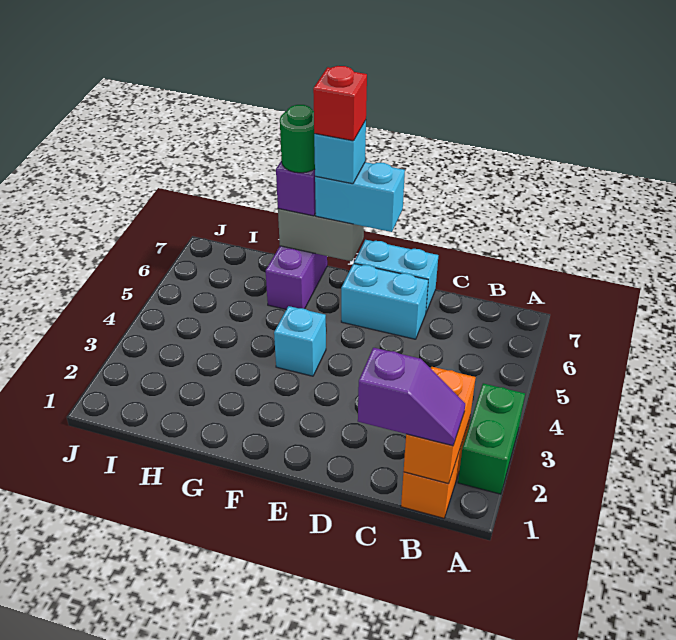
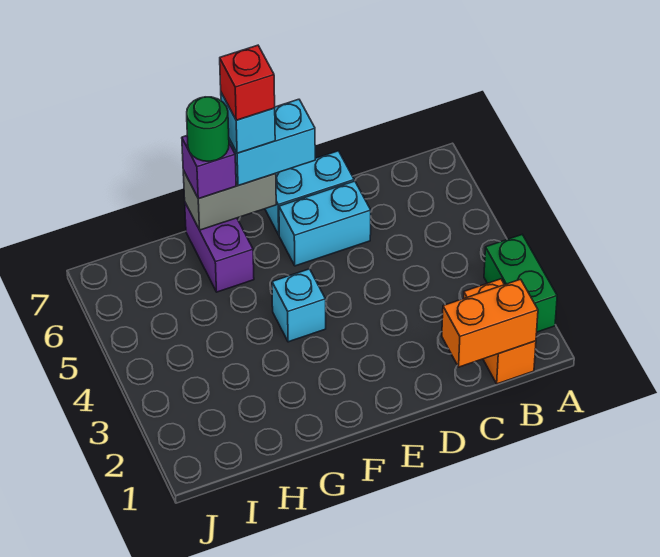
orange 1x2 brick [404,367,476,484] -> orange 1x2 brick turned to [442,279,538,367]
purple 1x2 slope [358,348,465,446] -> none

